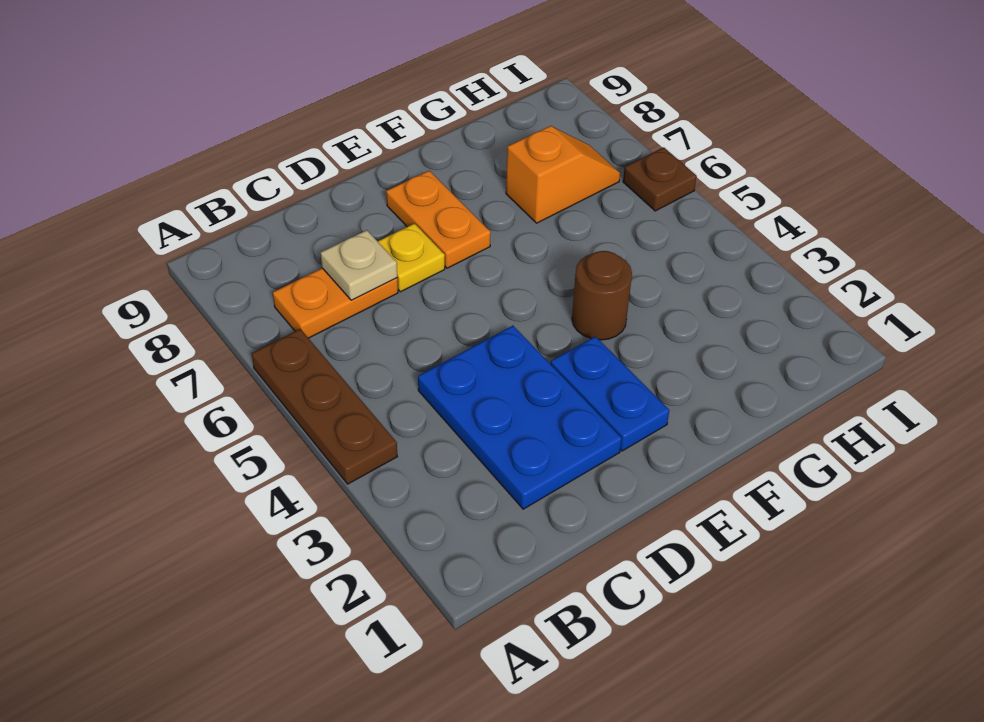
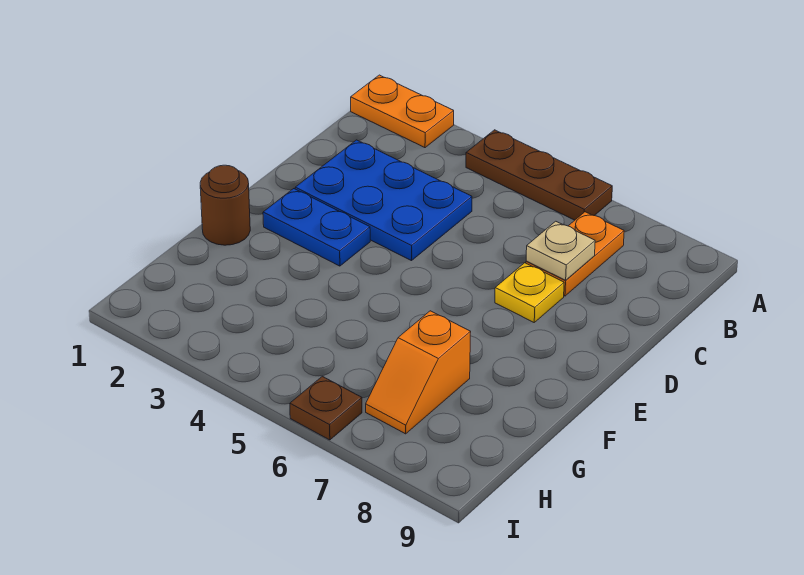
orange 1x2 plate [386,171,491,268] -> orange 1x2 plate moved to [351,75,454,148]
brown 1x1 round brick [572,251,632,340] -> brown 1x1 round brick moved to [200,165,250,245]

